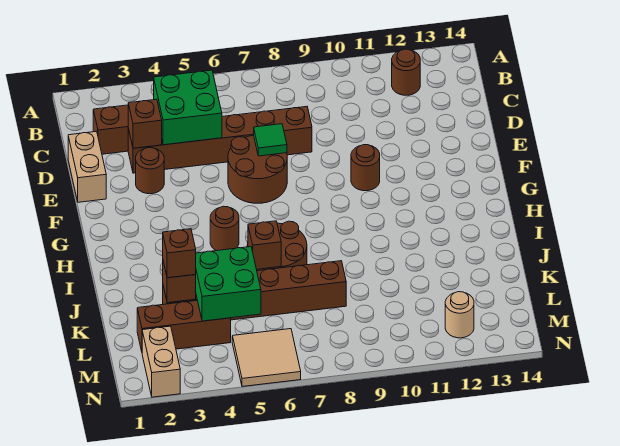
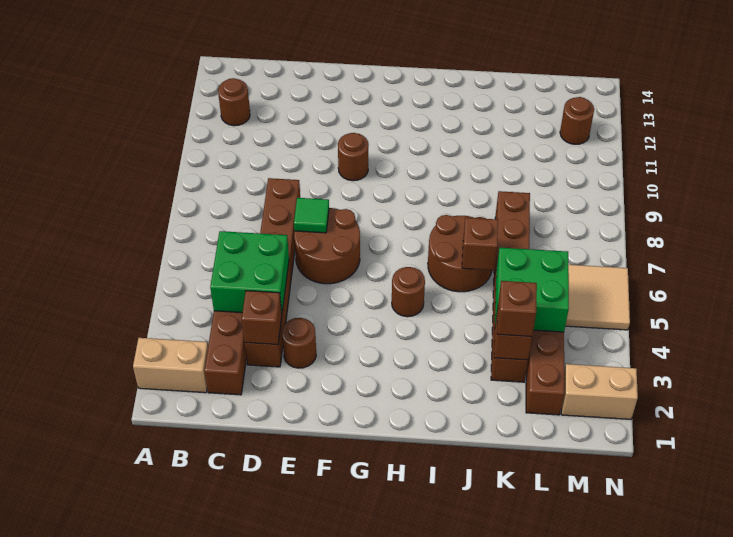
tan 1x2 brick [68,131,106,202] -> tan 1x2 brick moved to [133,338,208,393]
tan 1x1 round brick [445,292,474,338] -> brown 1x1 round brick [560,97,594,144]

